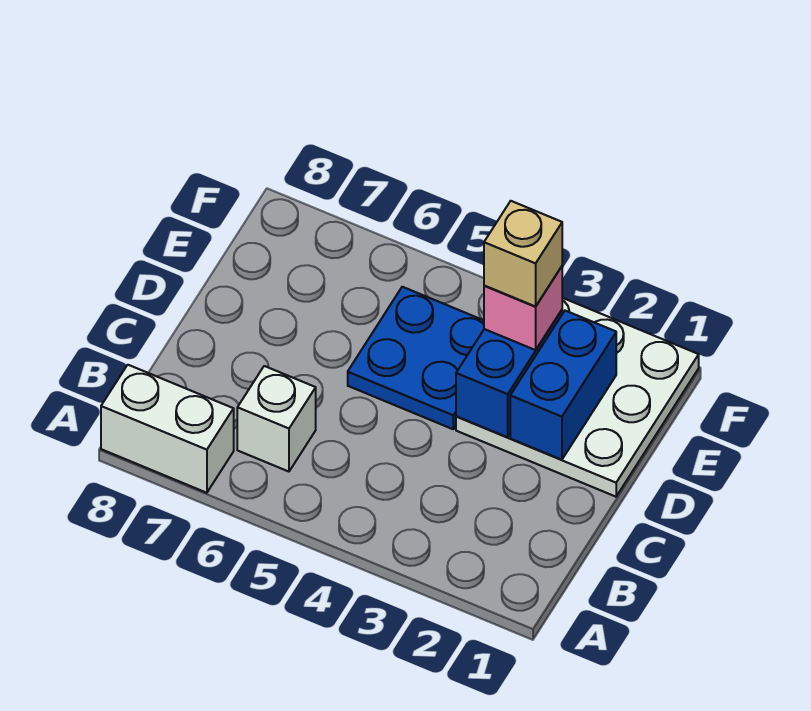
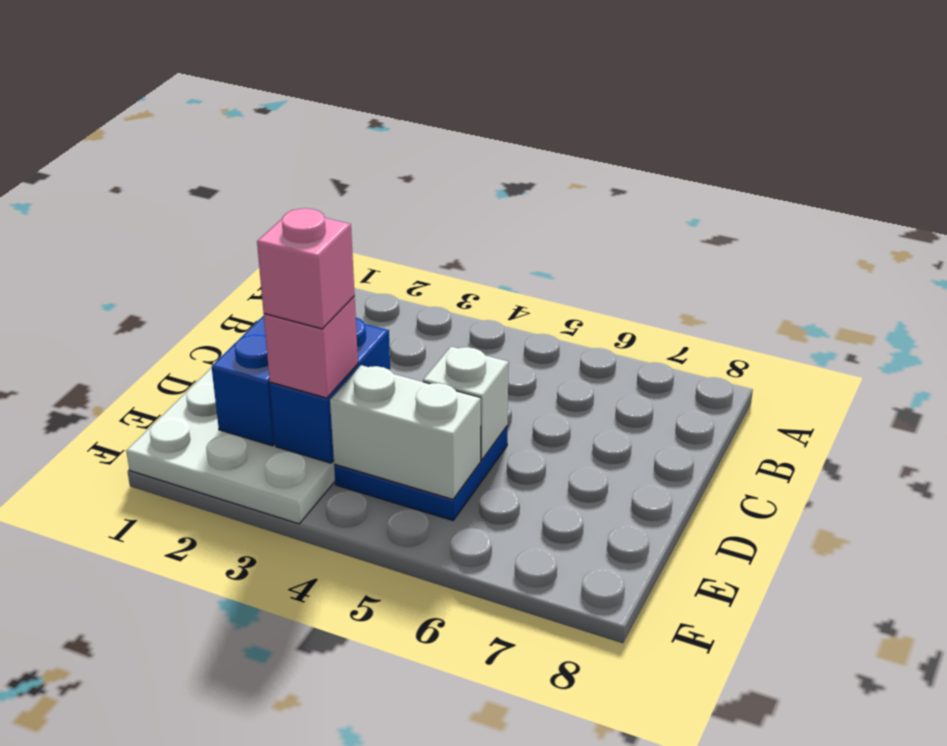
white 1x2 brick [101,365,234,493] -> white 1x2 brick moved to [330,365,481,499]
white 1x1 brick [237,366,316,472] -> white 1x1 brick moved to [423,347,509,460]
tan 1x1 brick [484,201,562,306] -> pink 1x1 brick [257,208,355,329]

